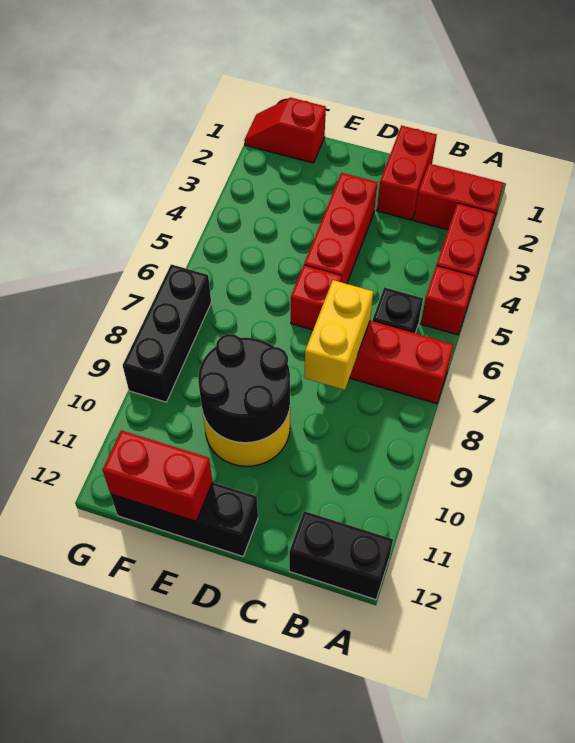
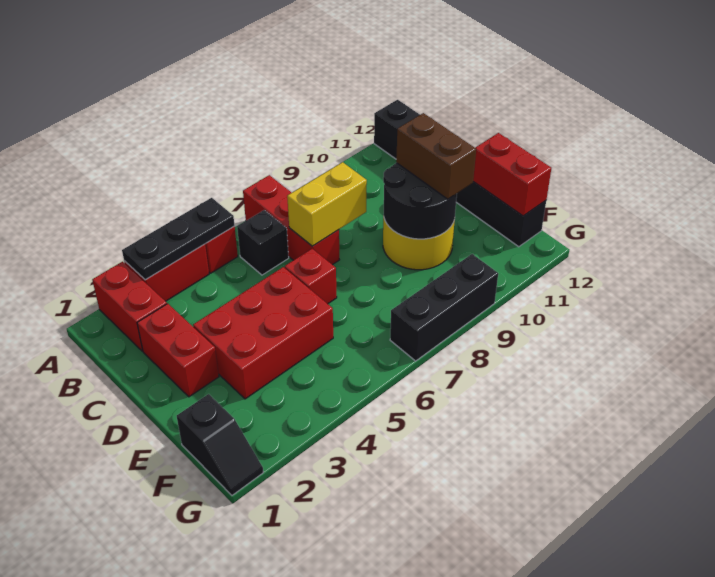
none -> black 1x3 plate [122,198,235,280]
red 1x2 brick [377,126,437,220] -> red 1x2 brick turned to [137,303,219,397]
red 1x3 brick [304,173,377,284] -> red 2x3 brick [193,267,333,399]
none -> brown 1x2 brick [396,113,476,199]
red 1x2 slope [244,98,326,163] -> black 1x2 slope [177,394,263,495]

